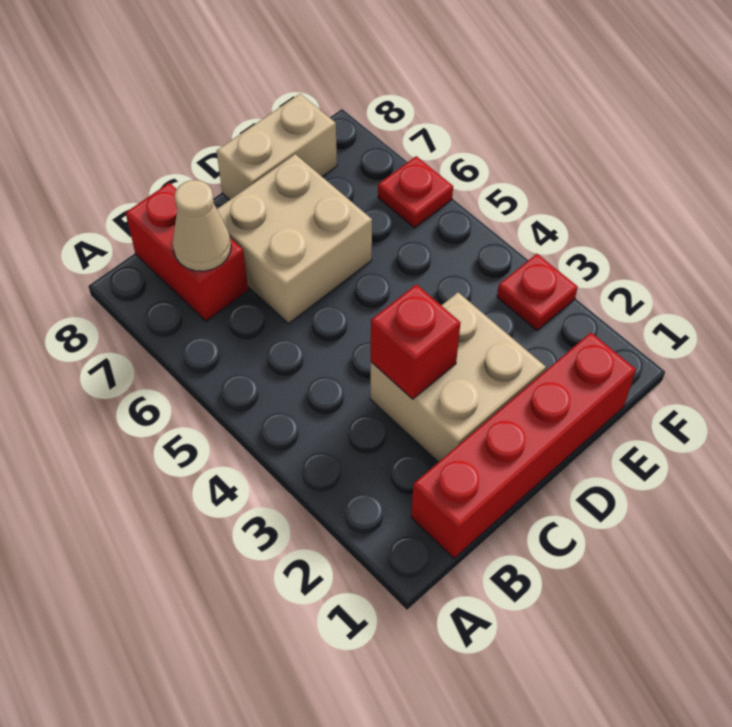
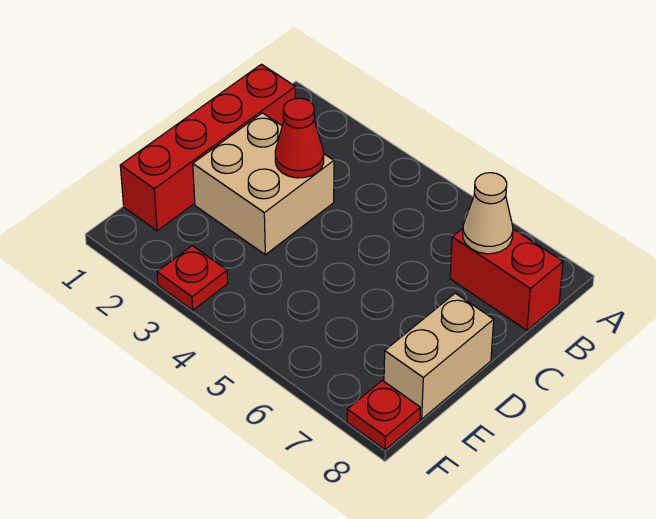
red 1x1 brick [371,284,461,399] -> red 1x1 cone [275,98,324,178]
tan 2x2 brick [217,154,372,324] -> none
red 1x1 plate [378,156,453,228] -> red 1x1 plate moved to [347,380,420,450]

